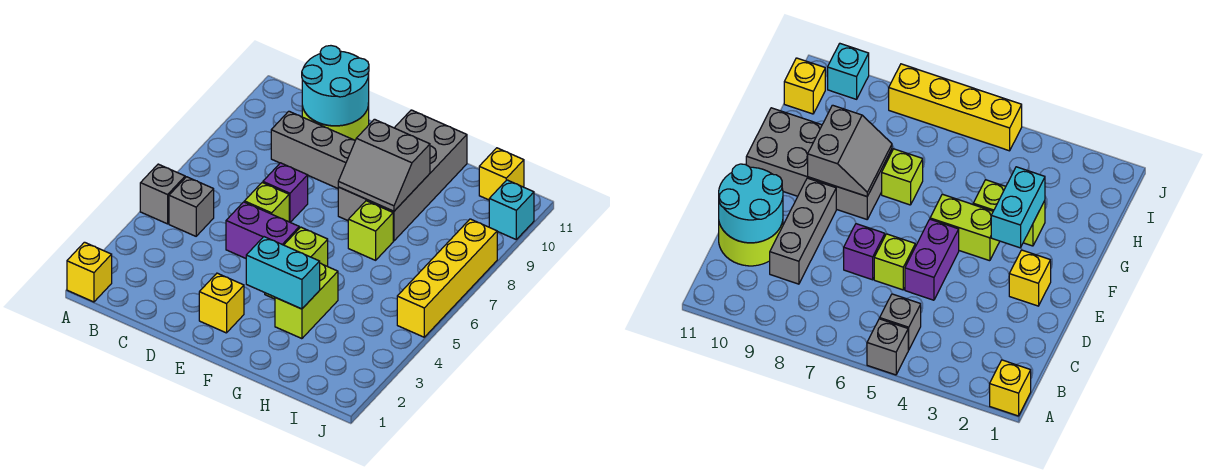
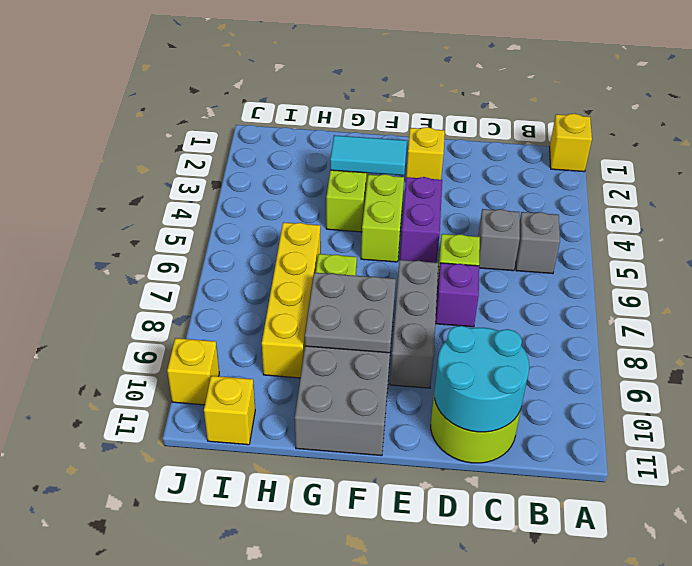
grey 1x1 brick [140,164,185,224] -> grey 1x1 brick moved to [478,209,520,271]
grey 1x3 brick [271,111,355,188] -> grey 1x3 brick turned to [390,260,438,388]
purple 1x2 brick [226,202,299,258] -> purple 1x2 brick turned to [400,177,442,263]
cyan 1x2 brick [246,237,320,309] -> cyan 1x2 tile [330,135,407,175]
grey 2x2 slope [338,119,430,211] -> grey 2x2 plate [305,273,396,353]
yellow 1x4 brick [397,219,497,337] -> yellow 1x4 brick moved to [262,222,321,378]
cyan 1x1 brick [489,180,534,239] -> yellow 1x1 brick [167,338,219,405]

